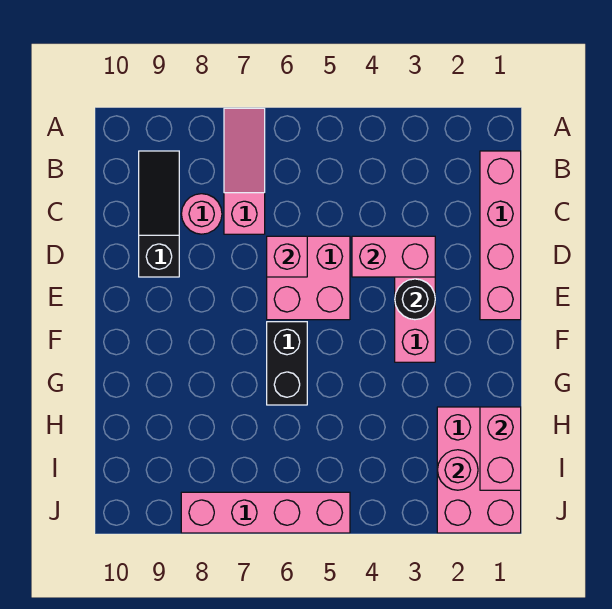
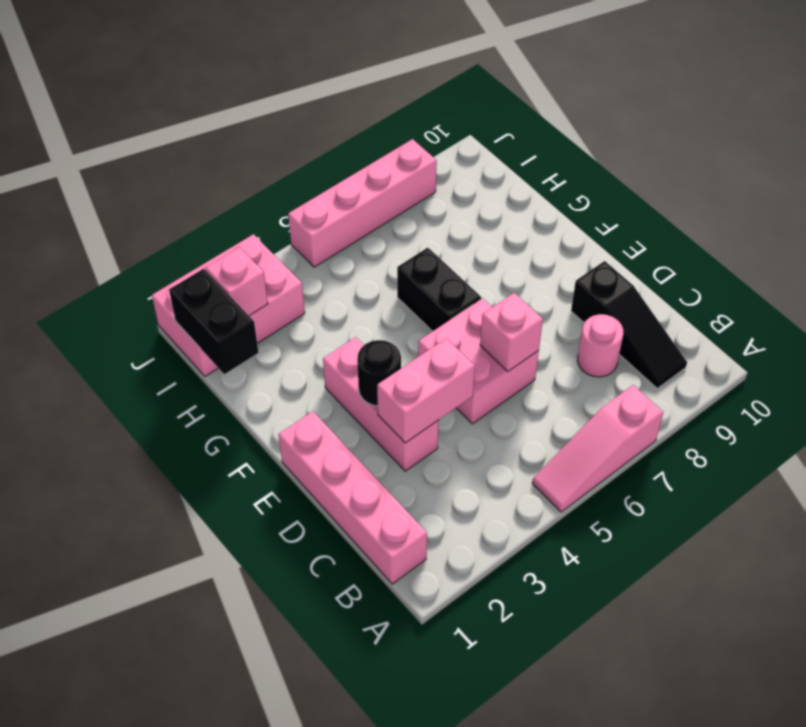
pink 1x3 slope [224,108,265,234] -> pink 1x3 slope turned to [532,385,663,512]
pink 2x3 brick [437,407,521,533] -> pink 2x3 brick turned to [152,234,305,376]
pink 1x2 brick [480,407,521,490] -> black 1x2 brick [169,269,258,374]
pink 1x1 round brick [437,450,478,490] -> pink 1x1 brick [206,247,268,316]

